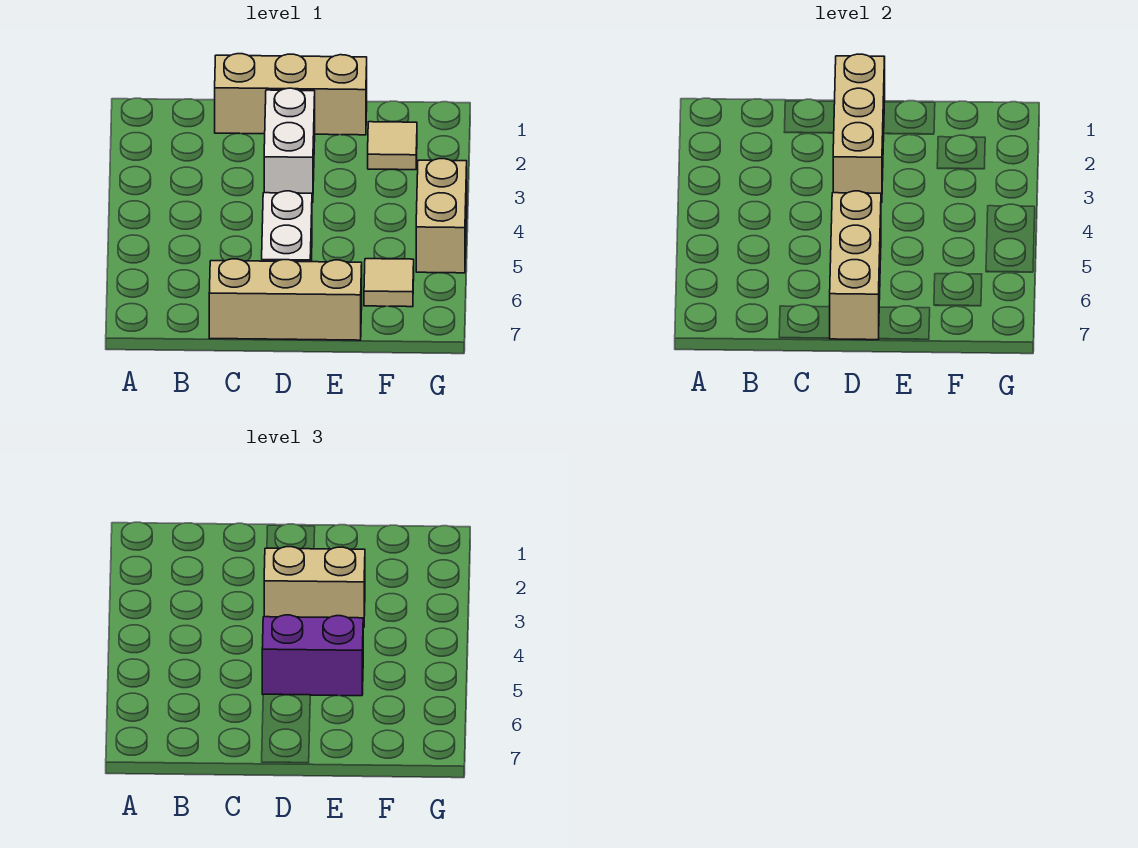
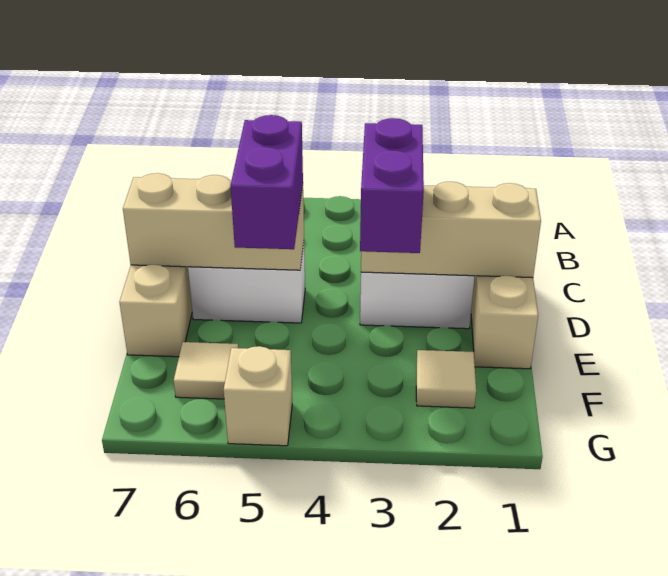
tan 1x2 brick [264,547,365,627] -> purple 1x2 brick [360,118,424,253]
tan 1x2 brick [416,159,467,273] -> tan 1x1 brick [224,346,292,446]

